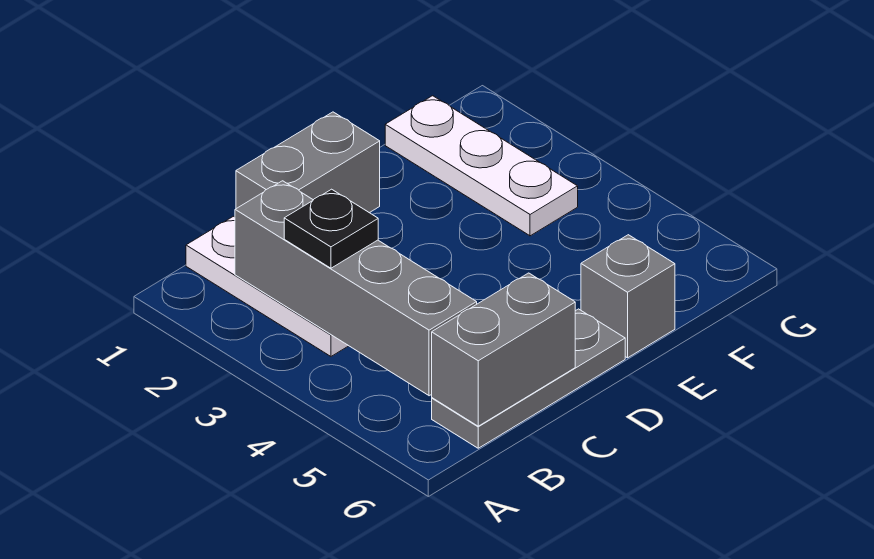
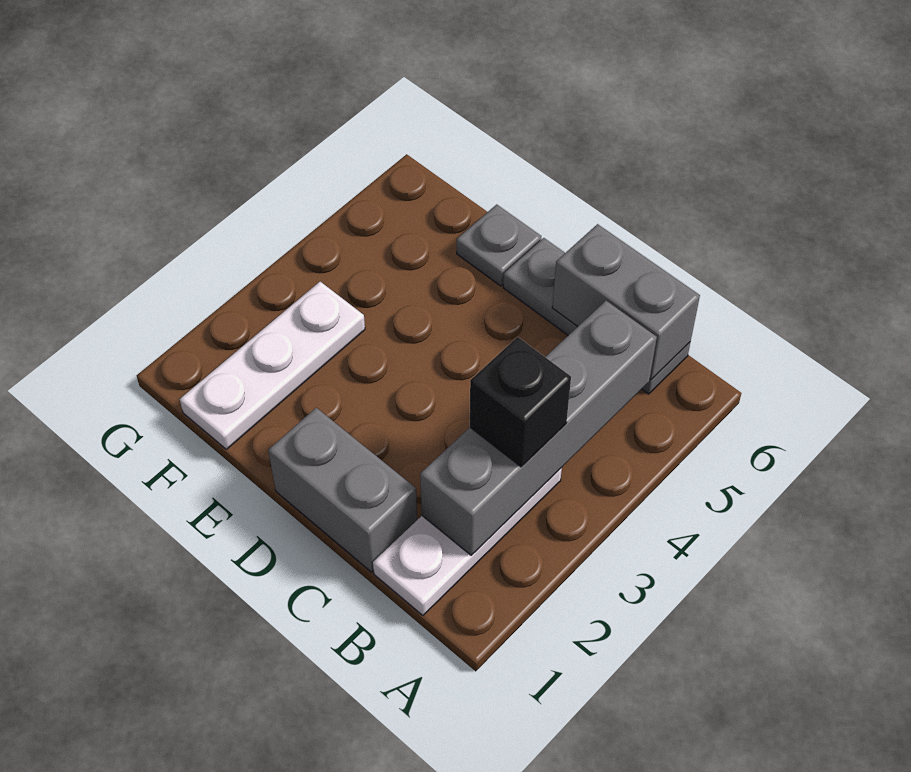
black 1x1 plate [284,189,378,268] -> black 1x1 brick [470,337,571,467]
grey 1x1 brick [581,235,675,358] -> grey 1x1 plate [457,204,541,286]

